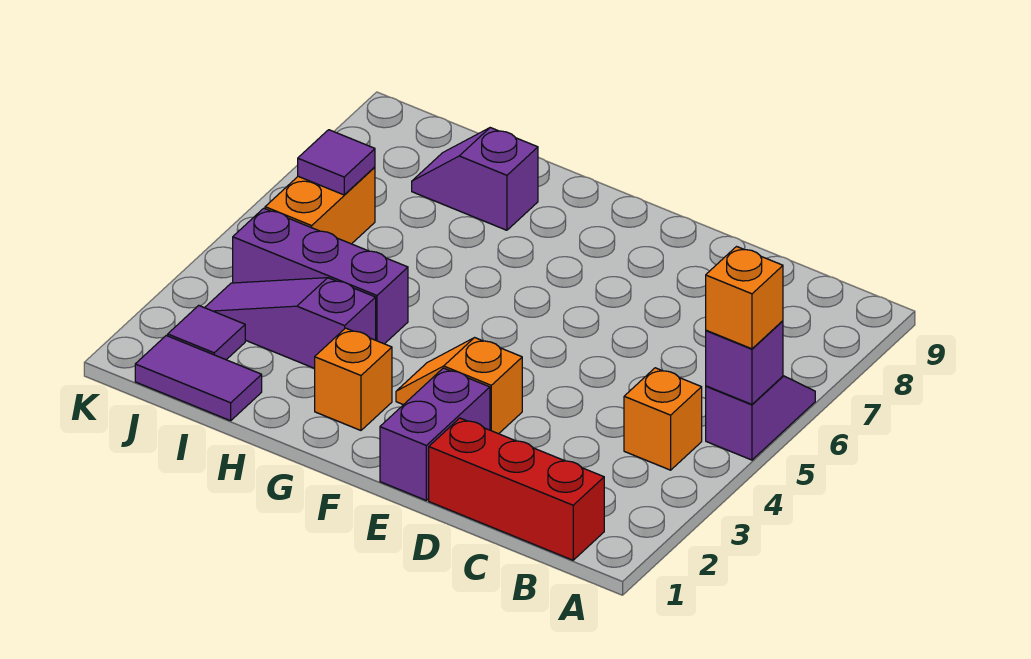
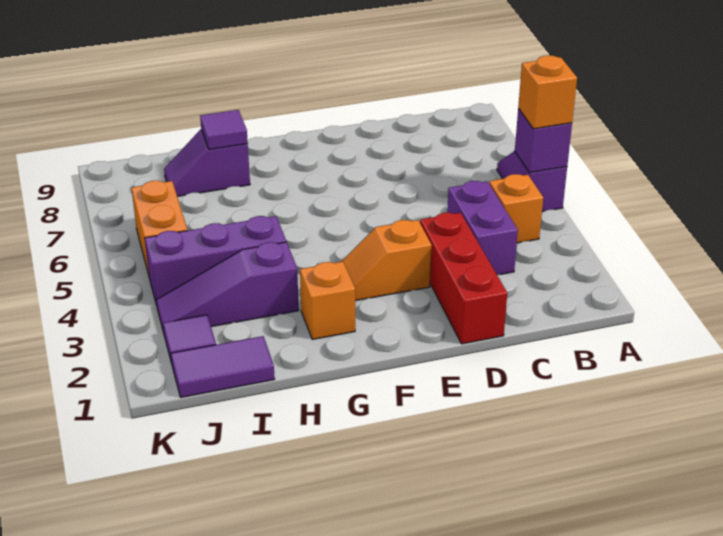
red 1x3 brick [429,418,604,560] -> red 1x3 brick turned to [420,213,507,344]
purple 1x2 brick [380,368,490,500] -> purple 1x2 brick moved to [447,181,518,275]
purple 1x1 tile [298,130,375,195] -> purple 1x1 tile moved to [200,110,248,150]

